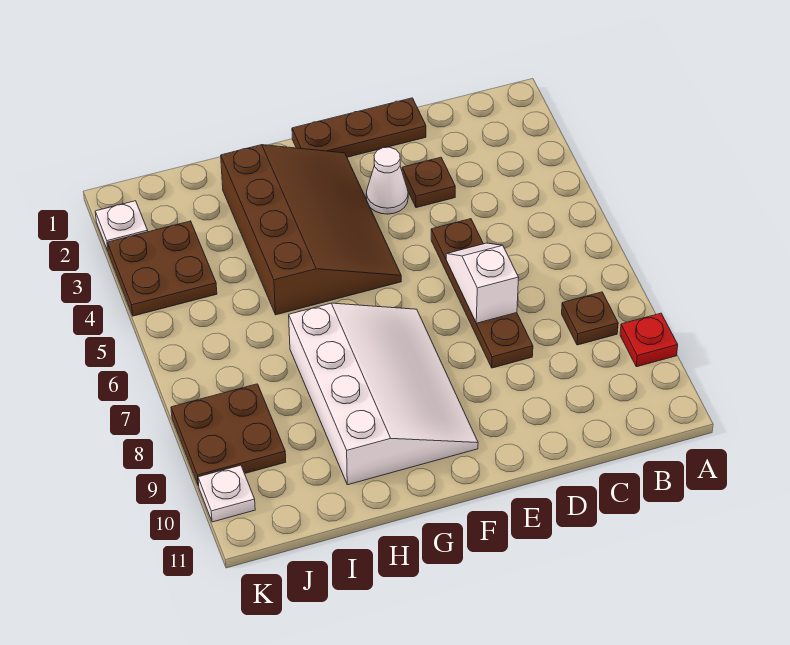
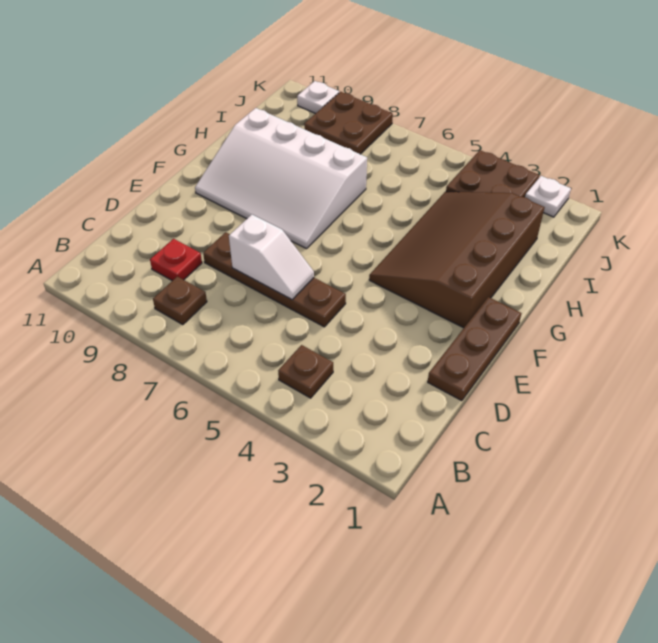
red 1x1 plate [620,313,678,367] -> red 1x1 plate moved to [150,239,202,281]
brown 1x1 plate [402,157,455,208] -> brown 1x1 plate moved to [278,345,333,398]
white 1x1 cone [366,147,408,214] -> none
brown 3x4 slope [221,145,401,315] -> brown 3x4 slope turned to [369,192,545,328]

